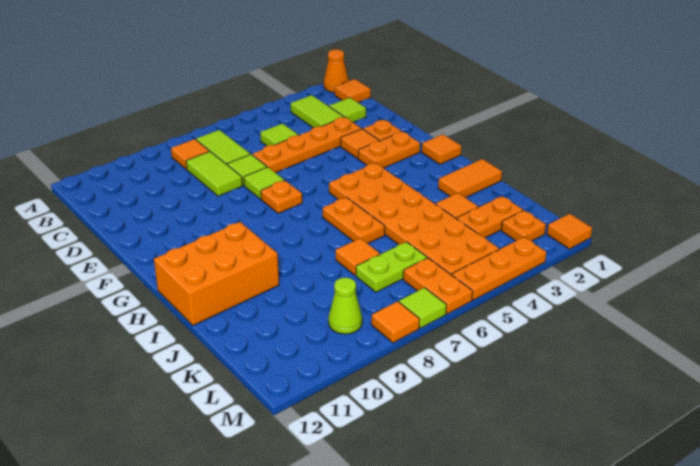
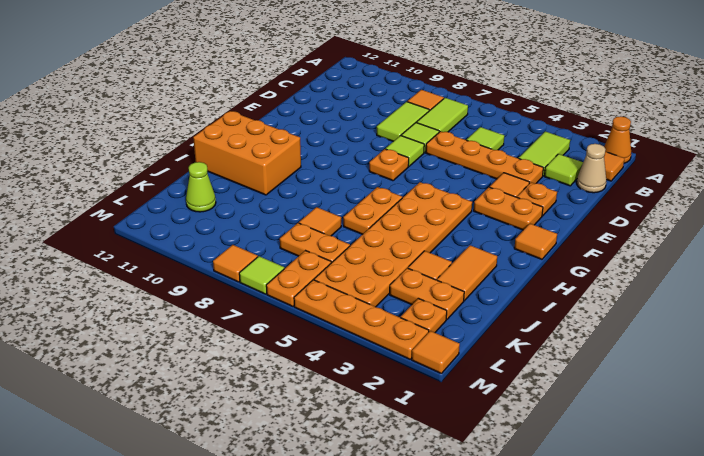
none -> tan 1x1 cone [577,144,606,193]
orange 1x2 tile [438,159,502,198] -> orange 1x2 tile turned to [437,245,497,301]
lime 1x2 plate [356,242,427,292] -> orange 1x2 plate [280,223,350,263]
lime 1x1 cone [328,278,362,334] -> lime 1x1 cone moved to [186,162,216,212]
orange 1x3 plate [452,237,546,300] -> orange 1x4 plate [294,280,429,359]

